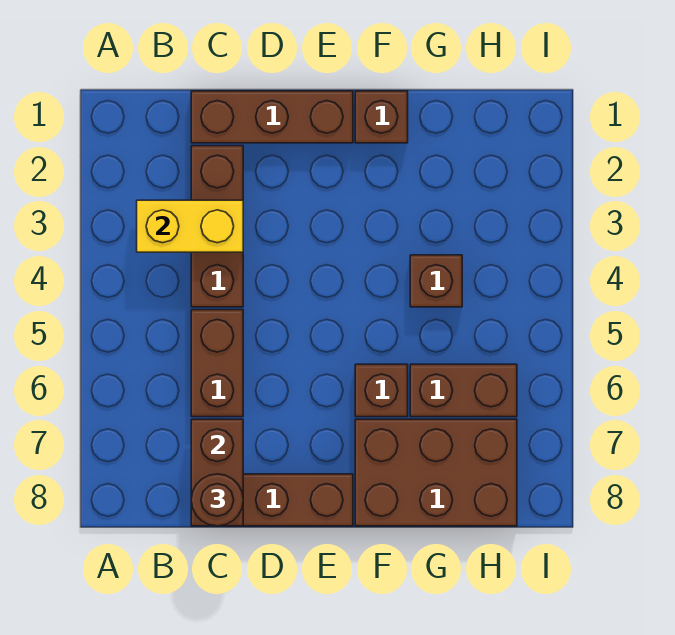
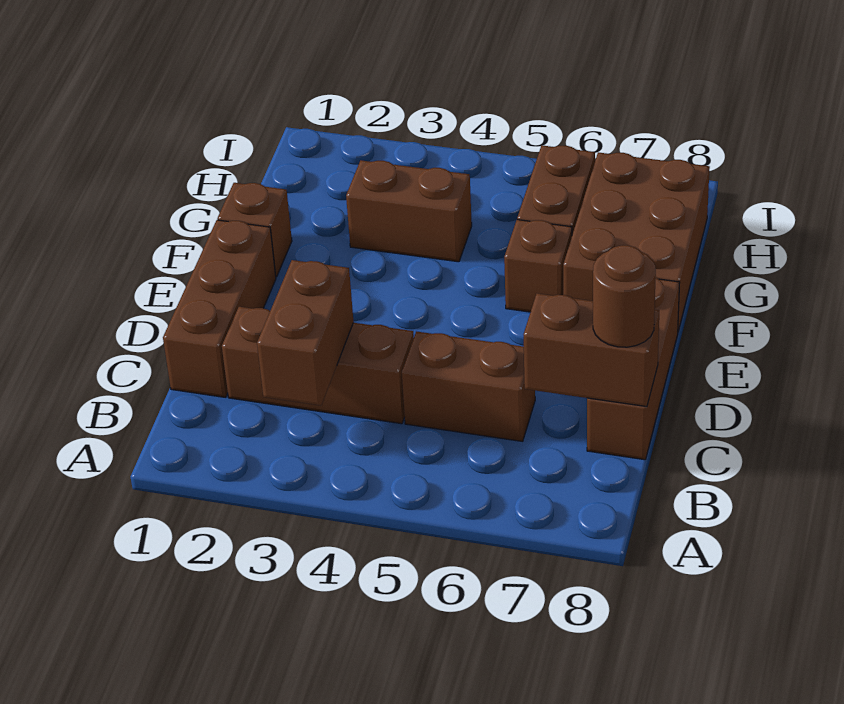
yellow 1x2 brick [137,200,243,252] -> brown 1x2 brick [257,260,354,406]
brown 1x1 brick [410,255,462,307] -> brown 1x2 brick [346,160,472,262]

